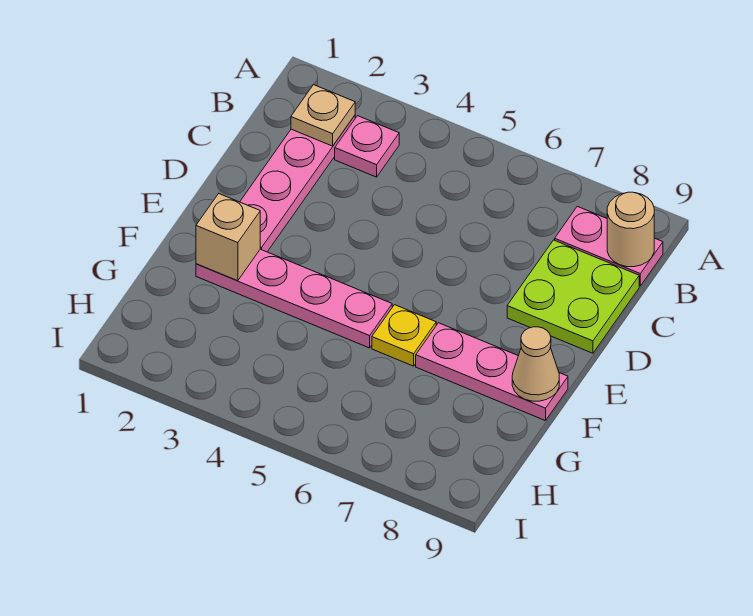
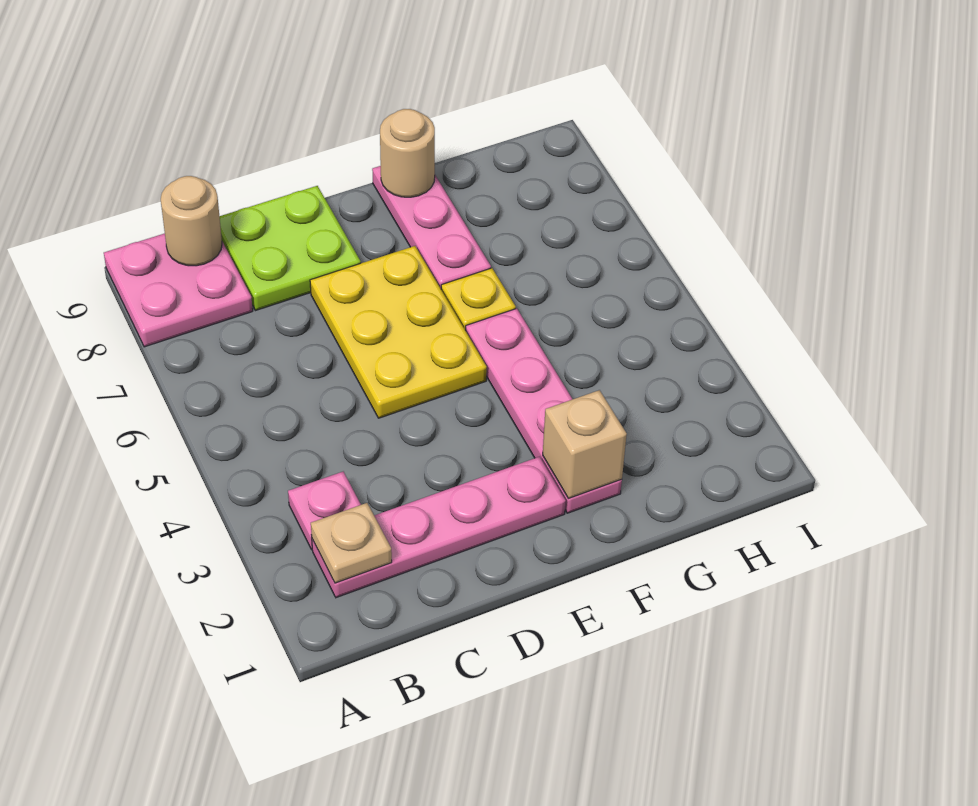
pink 1x2 plate [555,206,663,286] -> pink 2x2 plate [104,233,253,347]
none -> yellow 2x3 plate [310,246,487,418]
tan 1x1 cone [512,327,559,401] -> tan 1x1 round brick [380,109,435,197]

